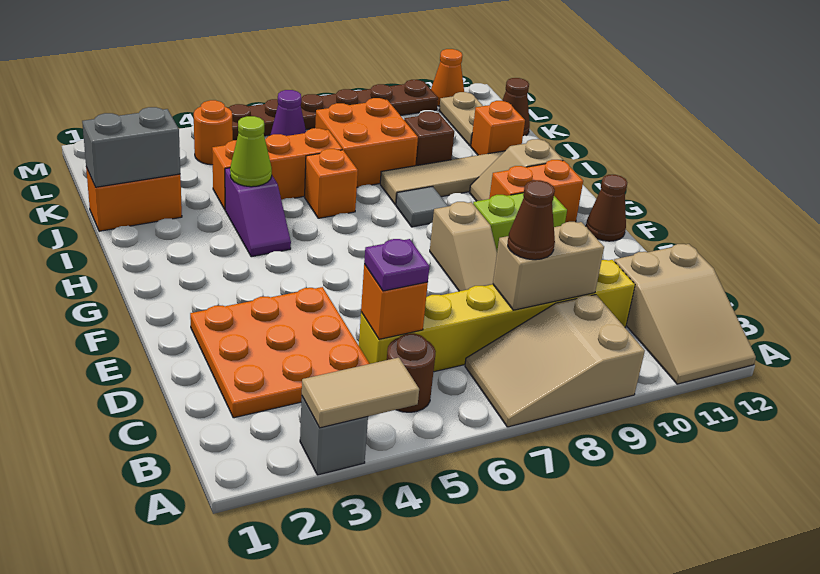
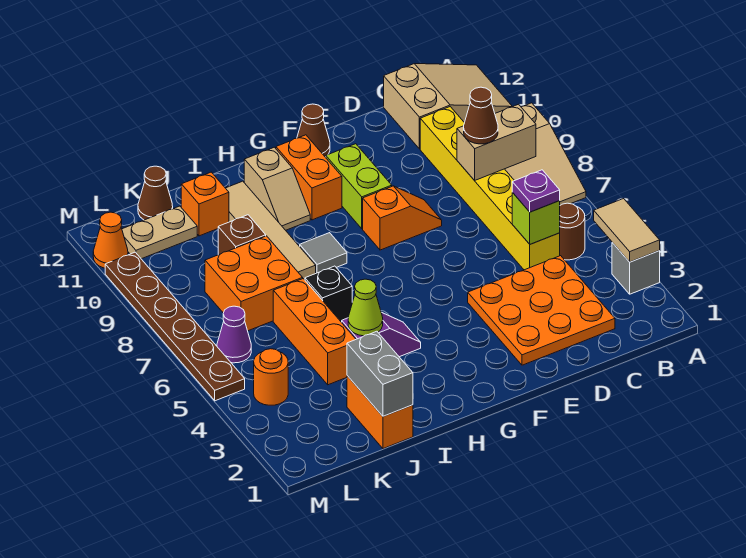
orange 1x1 brick [361,264,428,339] -> lime 1x1 brick [512,193,560,244]
tan 1x2 brick [493,222,604,310] -> tan 1x2 brick turned to [457,104,536,180]
tan 1x2 slope [430,202,497,291] -> orange 1x2 slope [363,186,442,250]
orange 1x1 brick [305,149,358,218] -> black 1x1 brick [305,266,352,322]

